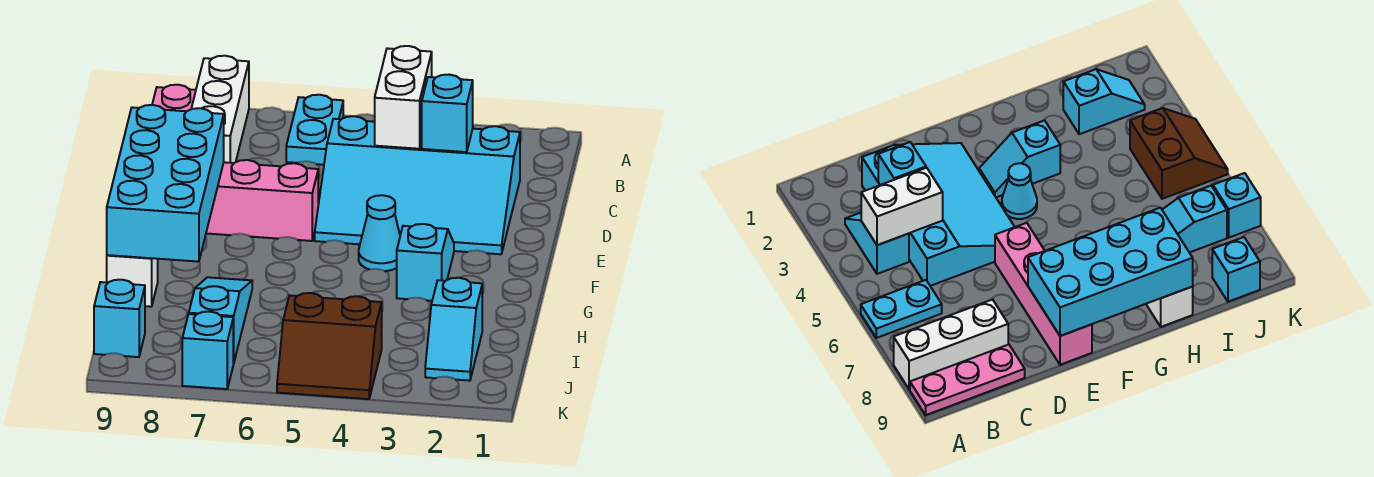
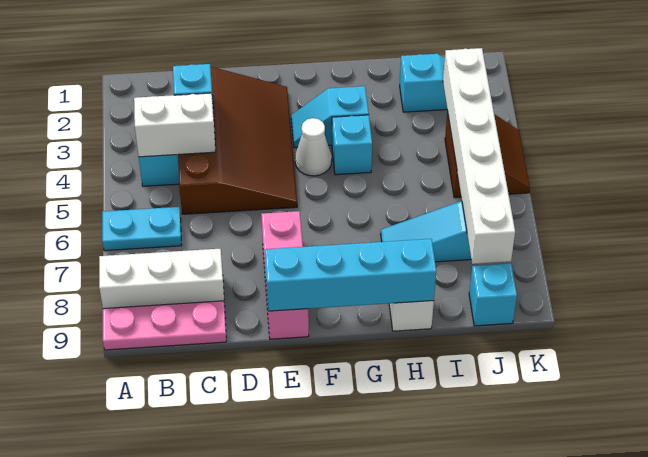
cyan 3x4 slope [315,116,520,254] -> brown 3x4 slope [178,67,297,214]
pink 1x4 brick [206,160,318,241] -> pink 1x3 brick [261,211,309,339]
cyan 2x4 brick [107,105,224,262] -> cyan 1x4 brick [265,239,436,311]
cyan 1x1 cone [359,195,400,271] -> white 1x1 cone [295,118,332,176]
none -> white 1x6 brick [443,48,515,264]
cyan 1x1 brick [182,311,233,389] -> cyan 1x1 brick moved to [332,115,372,175]

